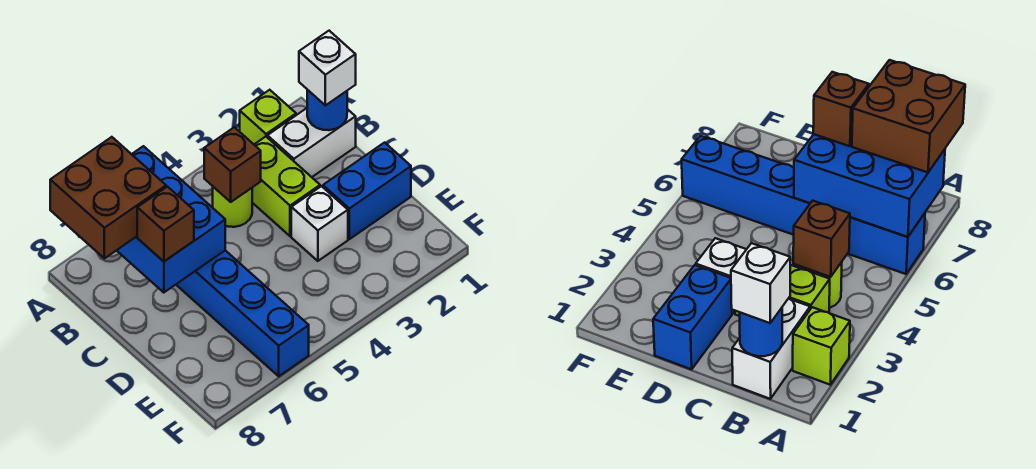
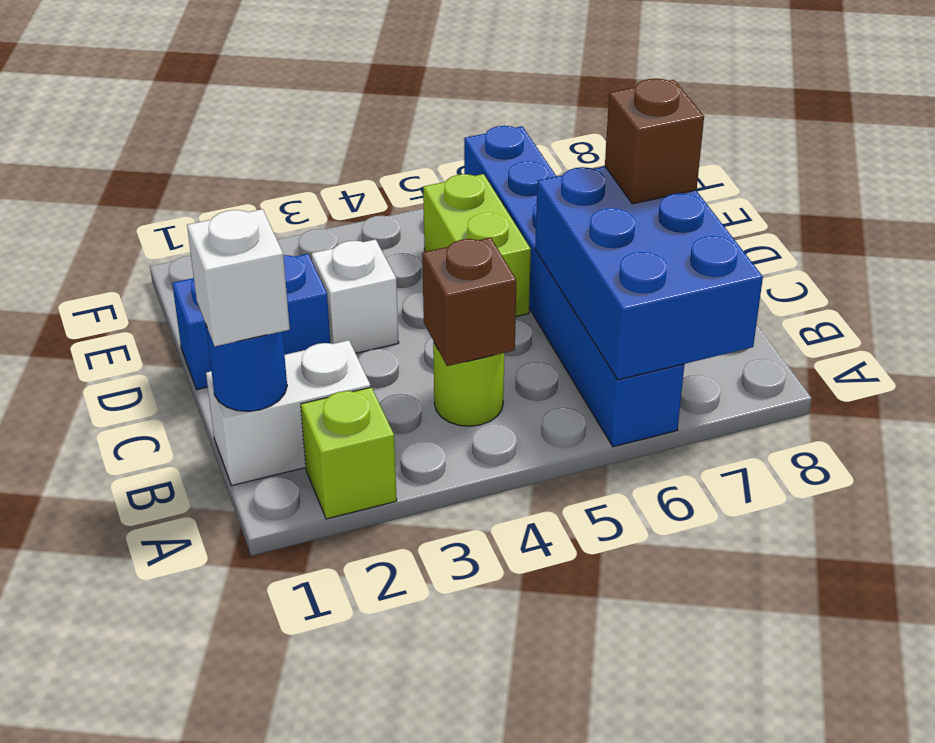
brown 2x2 brick [50,137,166,258] -> none
lime 1x2 brick [252,137,320,236] -> lime 1x2 brick moved to [423,174,531,317]

